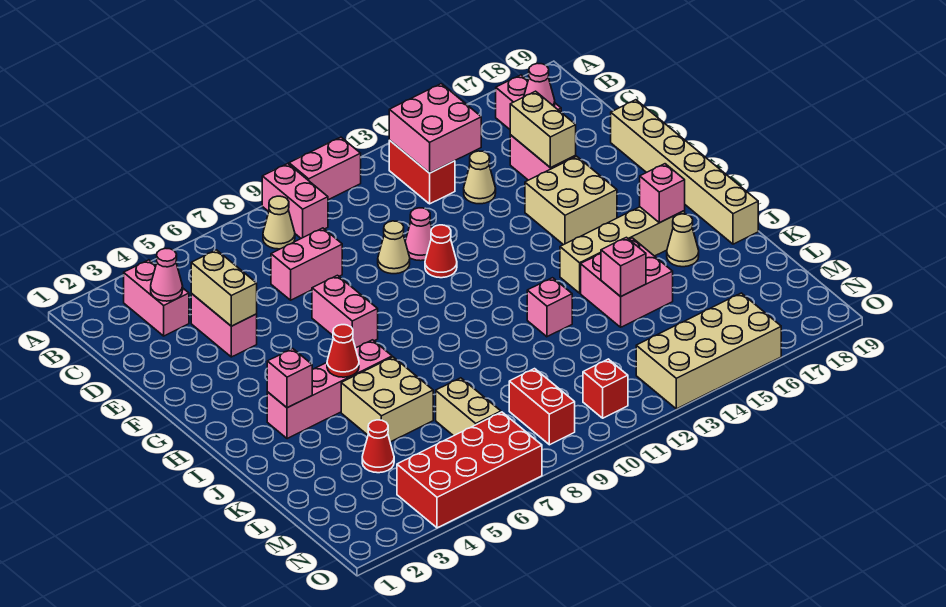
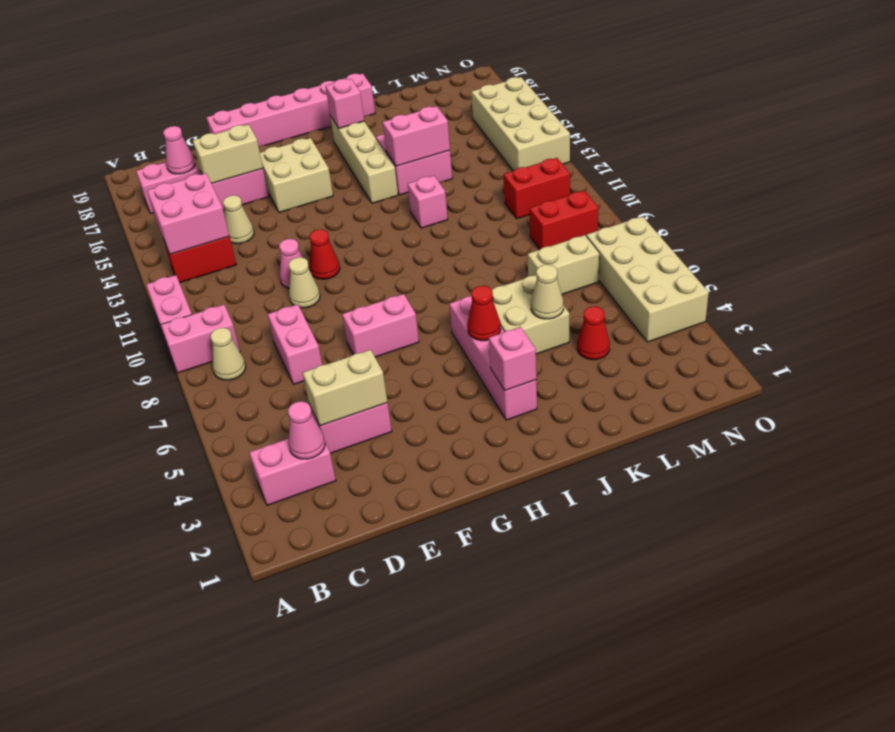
tan 1x6 brick [611,100,758,244] -> pink 1x6 brick [206,73,375,146]
tan 1x1 cone [667,214,699,267] -> tan 1x1 cone moved to [531,264,564,319]
pink 1x1 brick [601,237,646,297] -> pink 1x2 brick [383,106,450,166]
red 2x4 brick [397,412,542,528] -> tan 2x4 brick [586,216,709,342]
red 1x1 brick [583,359,628,418] -> red 1x2 brick [503,158,570,219]

